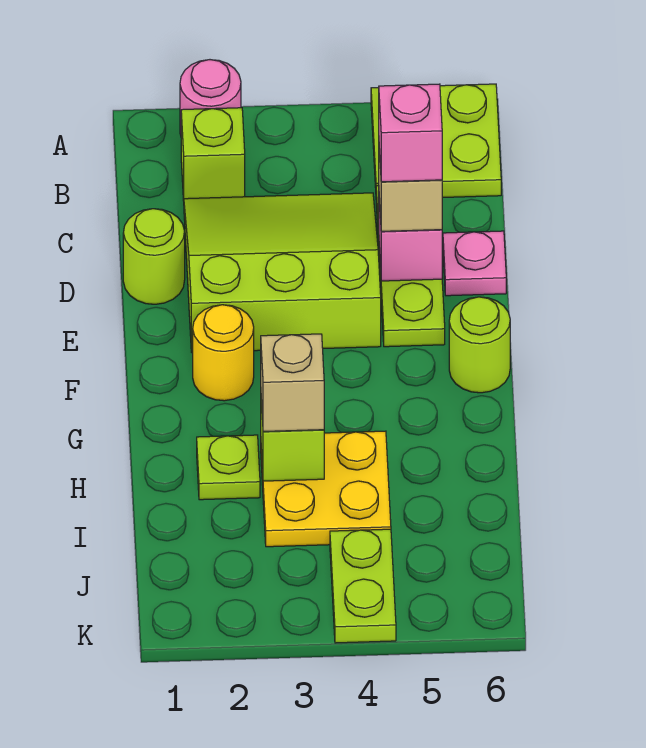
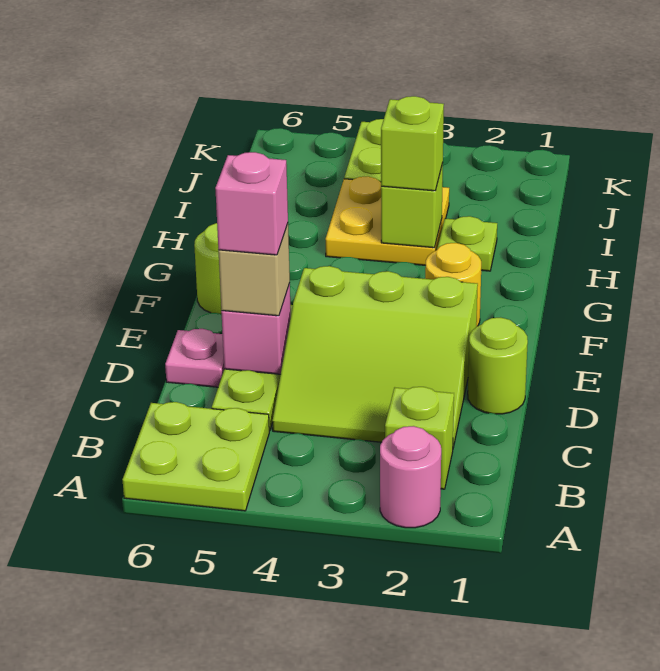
tan 1x1 brick [261,334,324,432] -> lime 1x1 brick [381,96,444,191]

